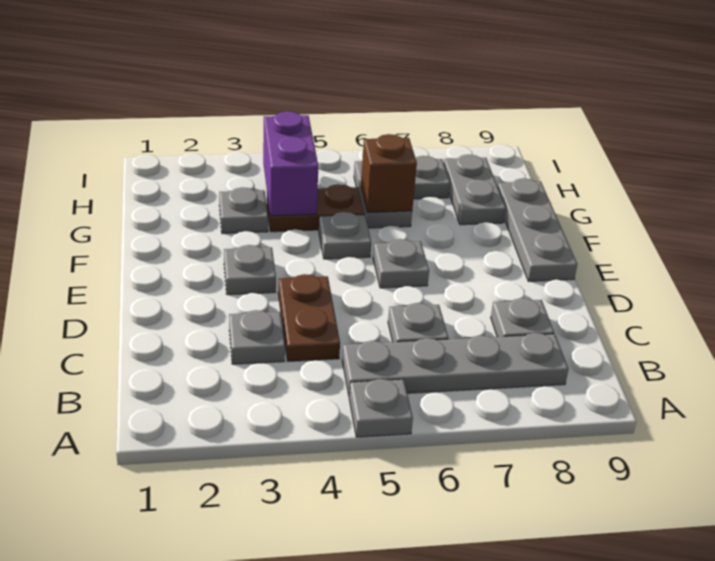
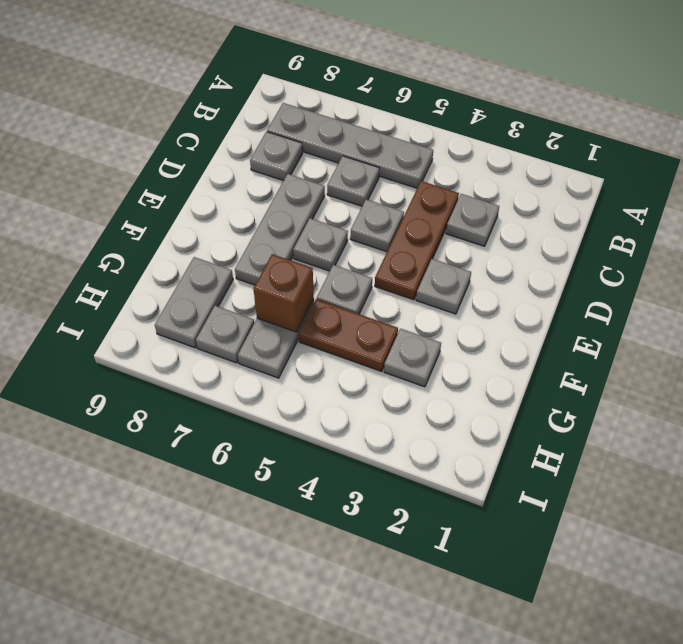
grey 1x1 plate [349,379,413,437] -> grey 1x1 plate moved to [350,199,404,252]
brown 1x2 plate [278,274,340,361] -> brown 1x3 plate [375,181,459,300]
grey 1x3 plate [498,178,577,282] -> grey 1x3 plate moved to [235,174,325,285]
purple 1x2 brick [263,111,318,216] -> none

